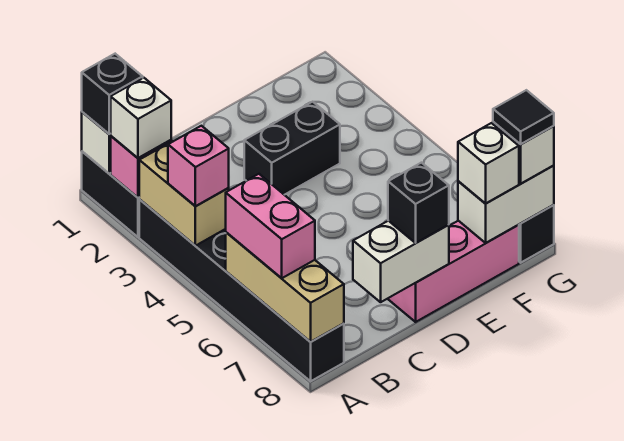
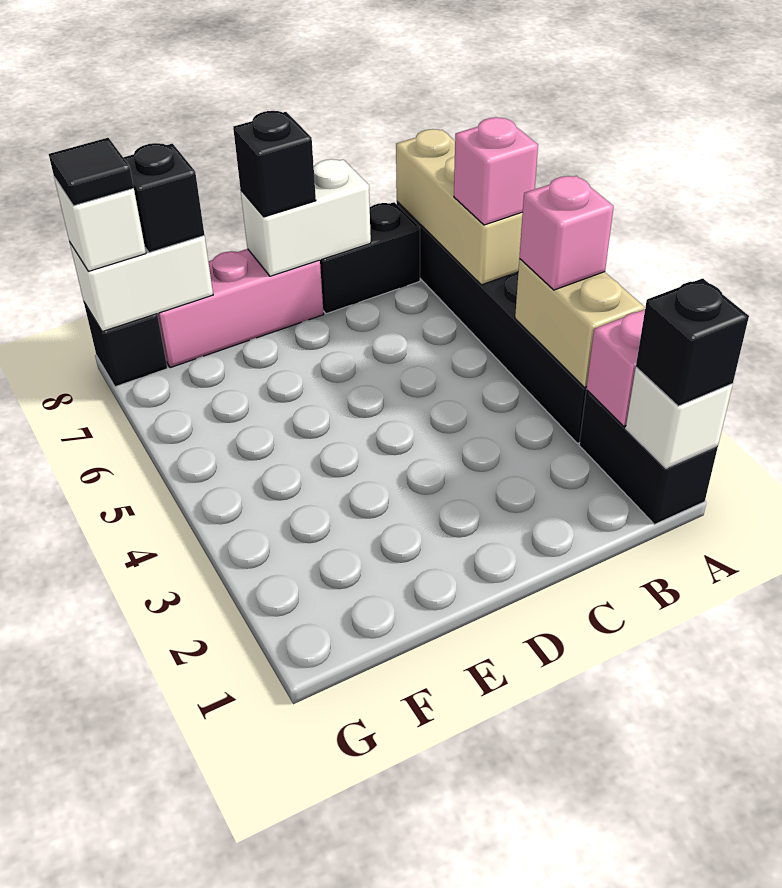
white 1x1 brick [111,78,171,158] -> none
pink 1x2 brick [226,174,315,278] -> pink 1x1 brick [454,117,538,225]
black 1x2 brick [244,102,340,195] -> black 1x2 brick moved to [320,202,420,314]
white 1x1 brick [458,123,519,204] -> black 1x1 brick [123,143,205,253]

